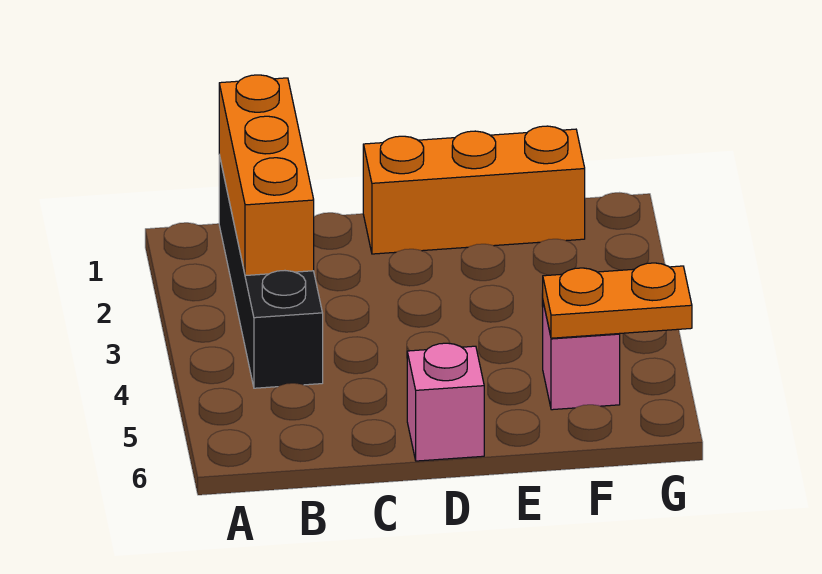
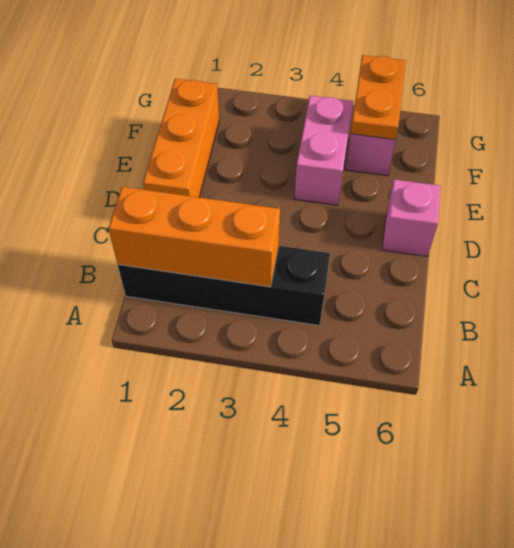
none -> pink 1x2 brick [294,96,353,205]

